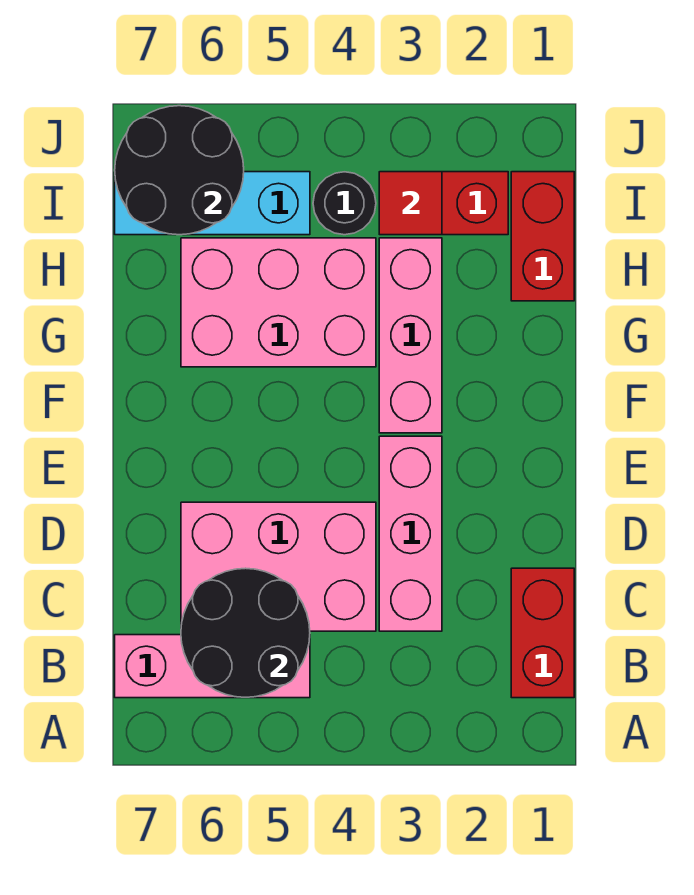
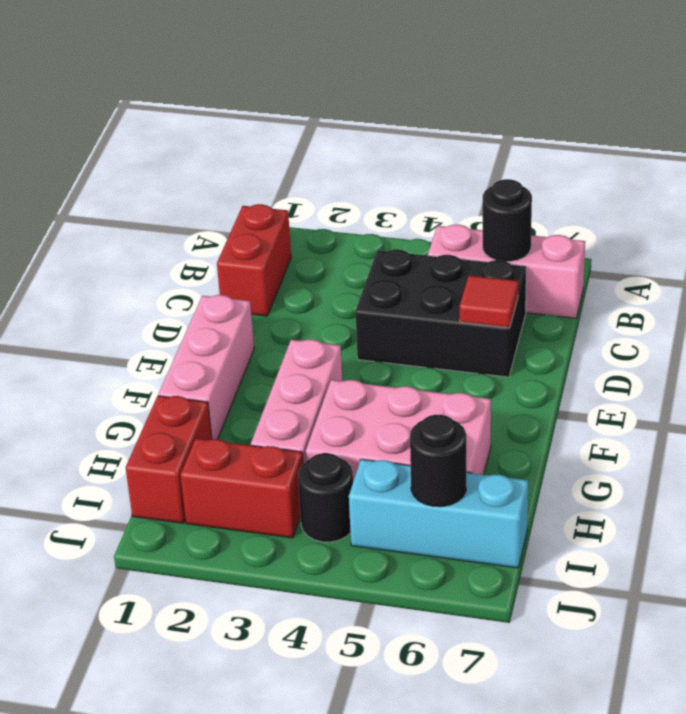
black 2x2 round brick [181,568,310,697] -> black 1x1 round brick [483,179,532,262]
pink 1x3 brick [379,436,442,631] -> pink 1x3 brick moved to [158,295,254,439]
pink 2x3 brick [181,502,376,631] -> black 2x3 brick [355,249,527,377]
red 1x1 tile [379,172,442,235] -> red 1x1 tile moved to [460,275,518,328]
black 2x2 round brick [115,106,244,235] -> black 1x1 round brick [410,415,466,507]

